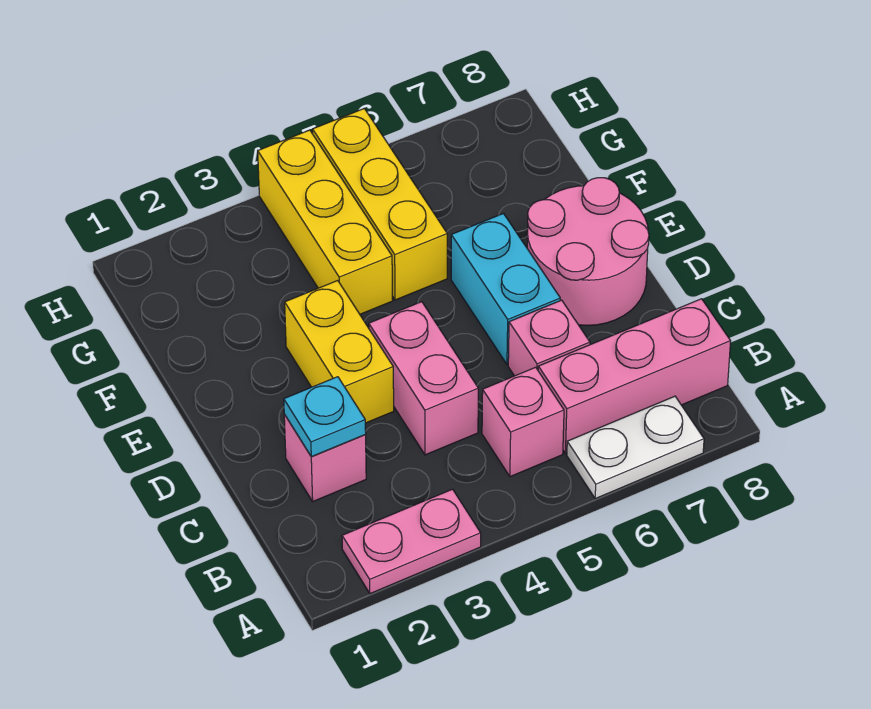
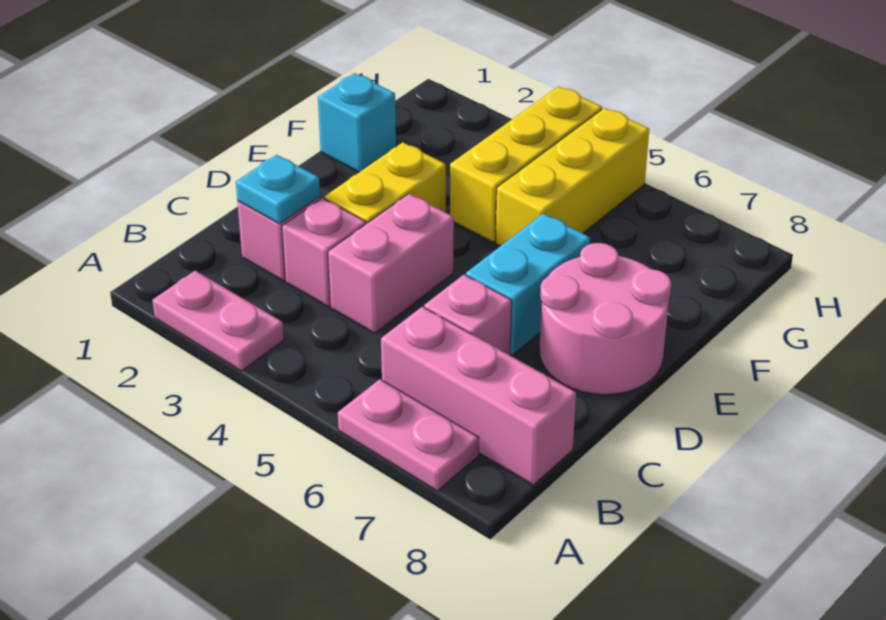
white 1x2 plate [567,396,704,499] -> pink 1x2 plate [338,379,479,491]
pink 1x1 brick [482,367,564,477] -> pink 1x1 brick moved to [282,198,366,307]
none -> cyan 1x1 brick [318,73,396,172]

